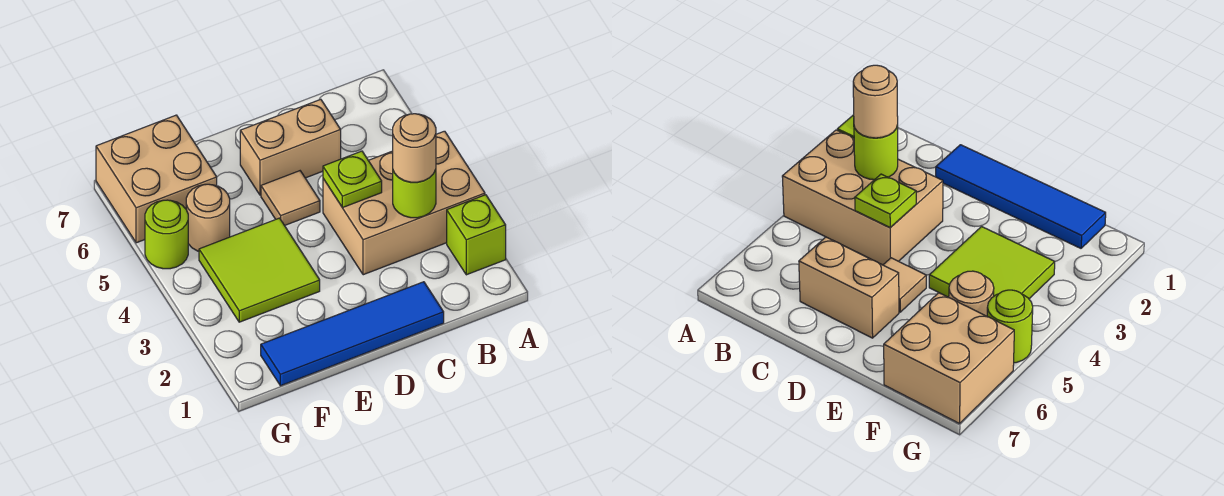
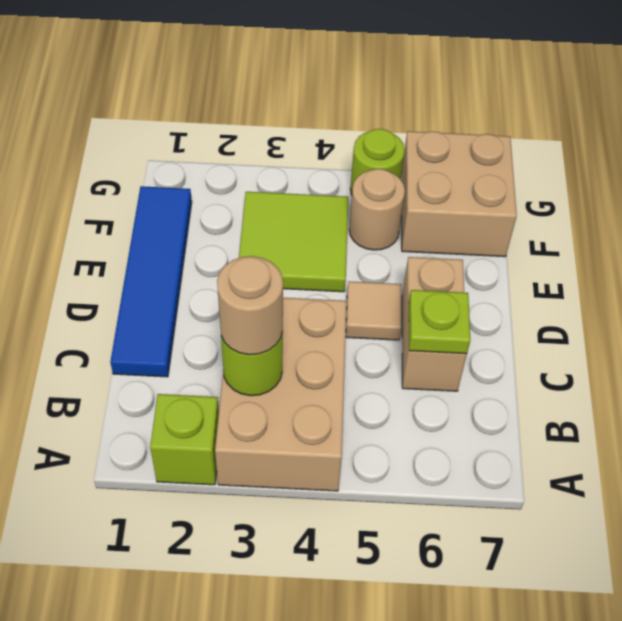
lime 1x1 plate [323,151,382,208] -> lime 1x1 plate moved to [409,290,470,354]

